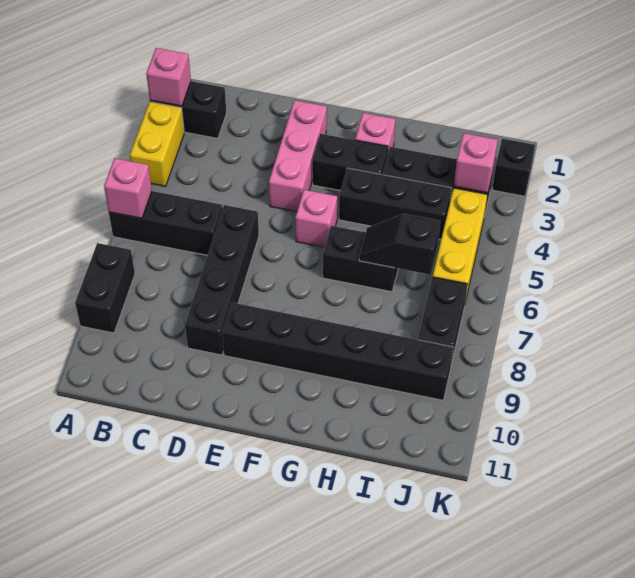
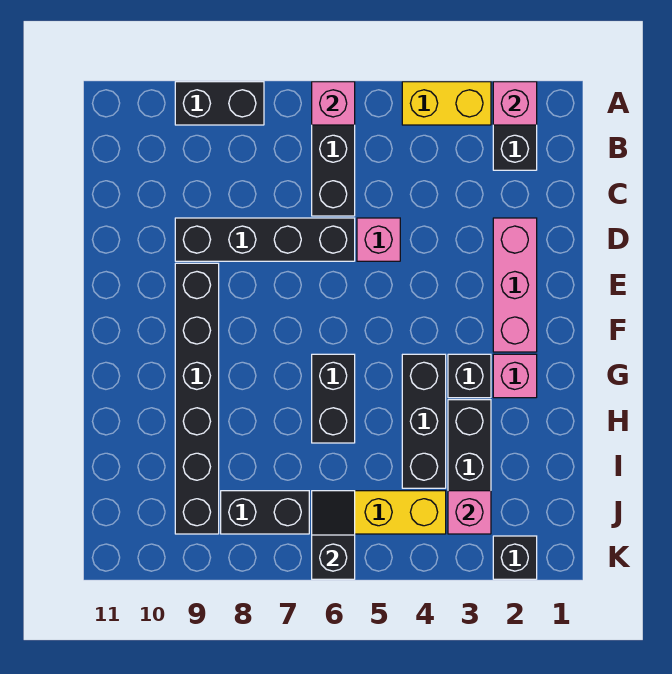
pink 1x3 brick [269,100,327,212] -> pink 1x3 brick turned to [493,218,537,352]
black 1x2 brick [312,134,388,191] -> black 1x1 brick [448,354,491,398]
pink 1x1 brick [295,190,337,247] -> pink 1x1 brick moved to [357,218,400,261]
black 1x2 slope [359,214,440,275] -> black 1x2 slope moved to [312,491,355,579]

